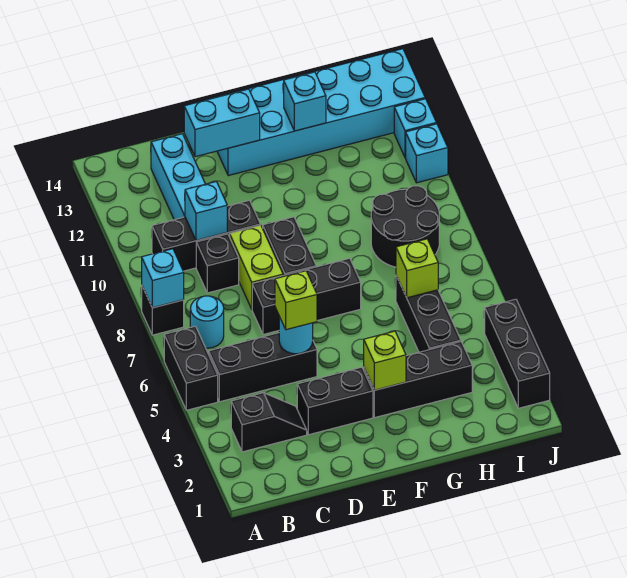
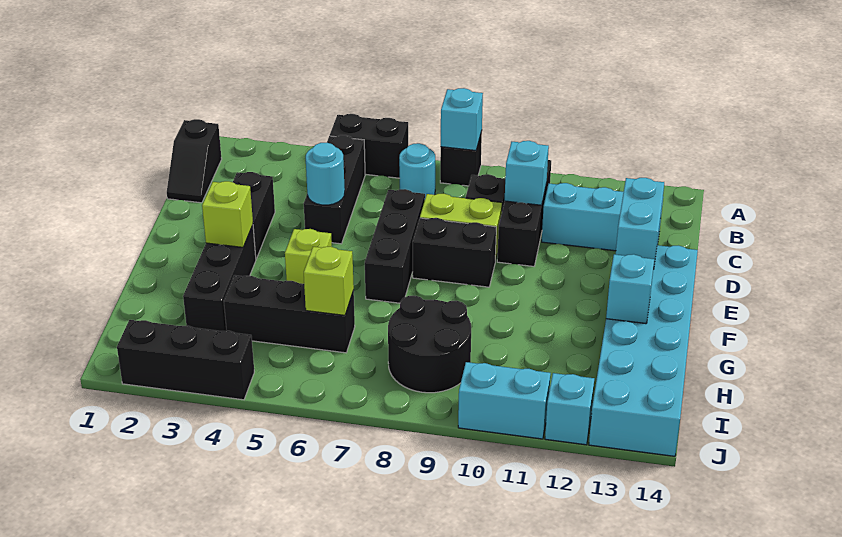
black 1x2 slope [231,393,307,452] -> black 1x2 slope moved to [167,119,222,203]
lime 1x1 brick [275,271,317,330] -> lime 1x1 brick moved to [285,229,332,284]
cyan 1x1 brick [406,124,448,183] -> cyan 1x2 brick [458,362,551,439]

